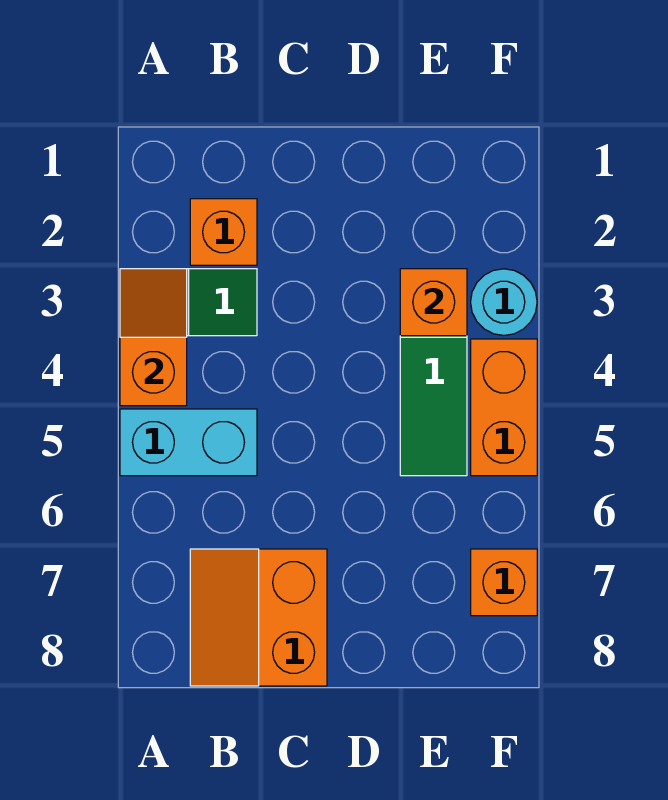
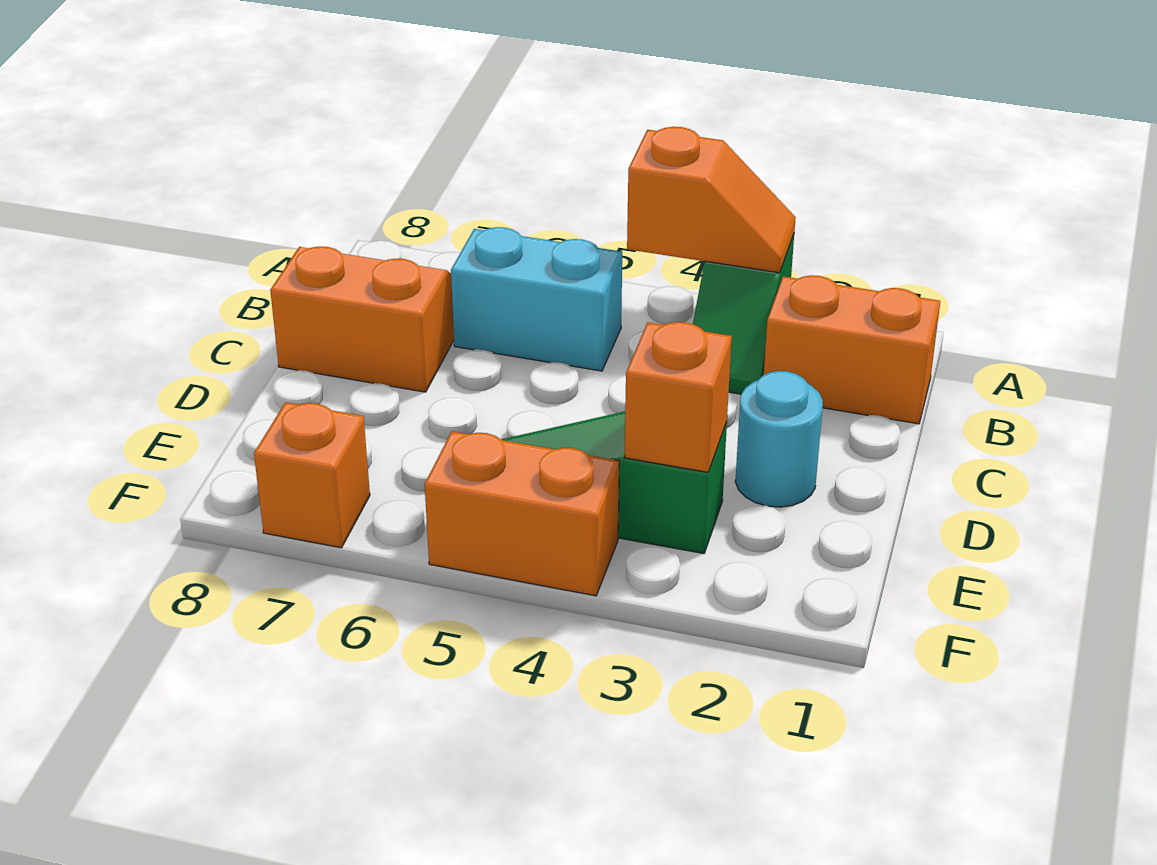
cyan 1x2 brick [120,409,257,476] -> cyan 1x2 brick turned to [451,227,622,371]
orange 1x1 brick [190,199,257,265] -> orange 1x2 brick [764,275,940,424]
cyan 1x1 round brick [471,269,537,335] -> cyan 1x1 round brick moved to [735,371,823,507]

